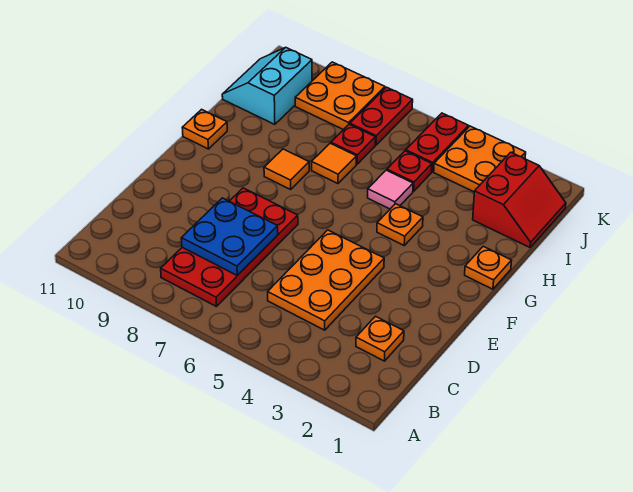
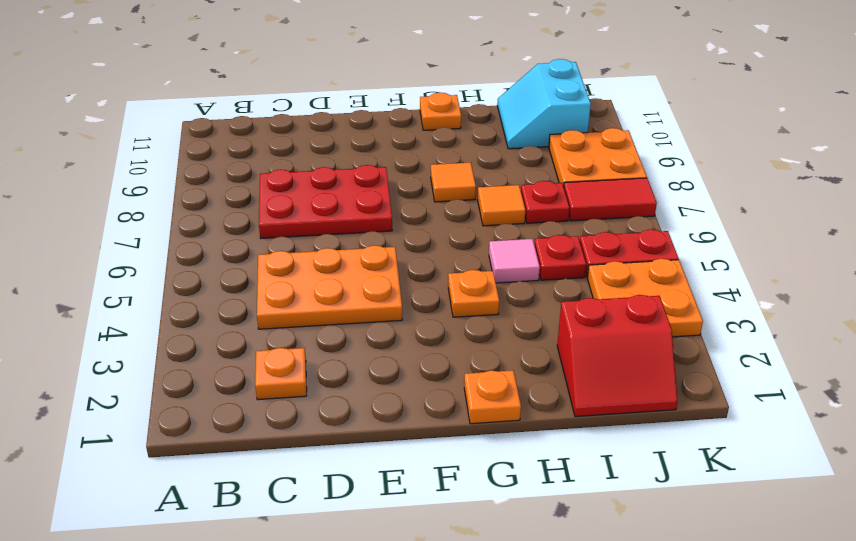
red 2x4 plate [161,188,298,307] -> red 2x3 plate [259,165,392,238]
blue 2x2 plate [181,198,278,276] -> none
cyan 2x2 slope [222,47,312,124] -> cyan 2x2 slope turned to [497,59,591,149]
red 1x2 plate [350,87,413,145] -> red 1x2 tile [564,178,657,221]

